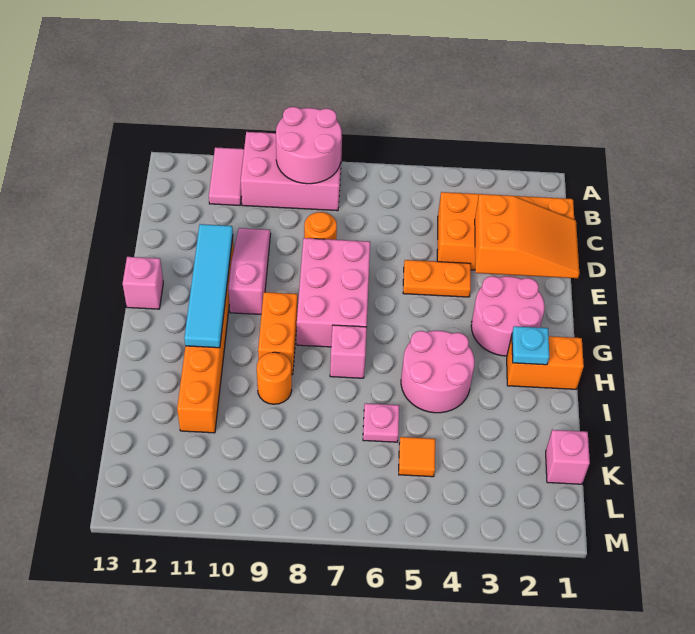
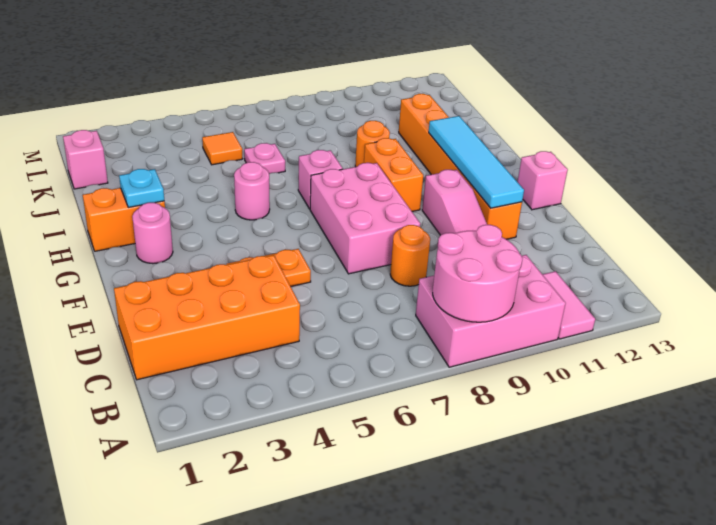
orange 2x3 slope [475,194,579,278] -> none
pink 2x2 round brick [471,276,545,356] -> pink 1x1 round brick [132,203,173,264]
pink 2x2 round brick [401,331,475,413] -> pink 1x1 round brick [234,162,270,220]

